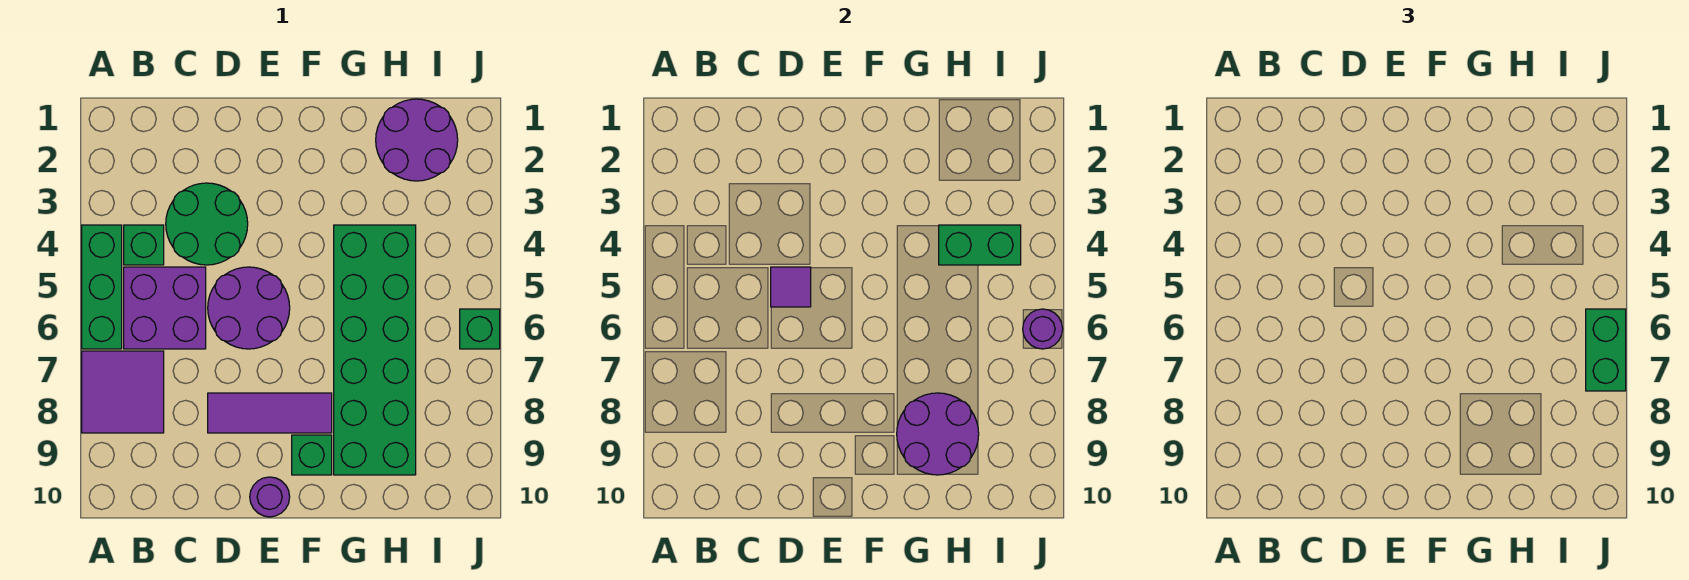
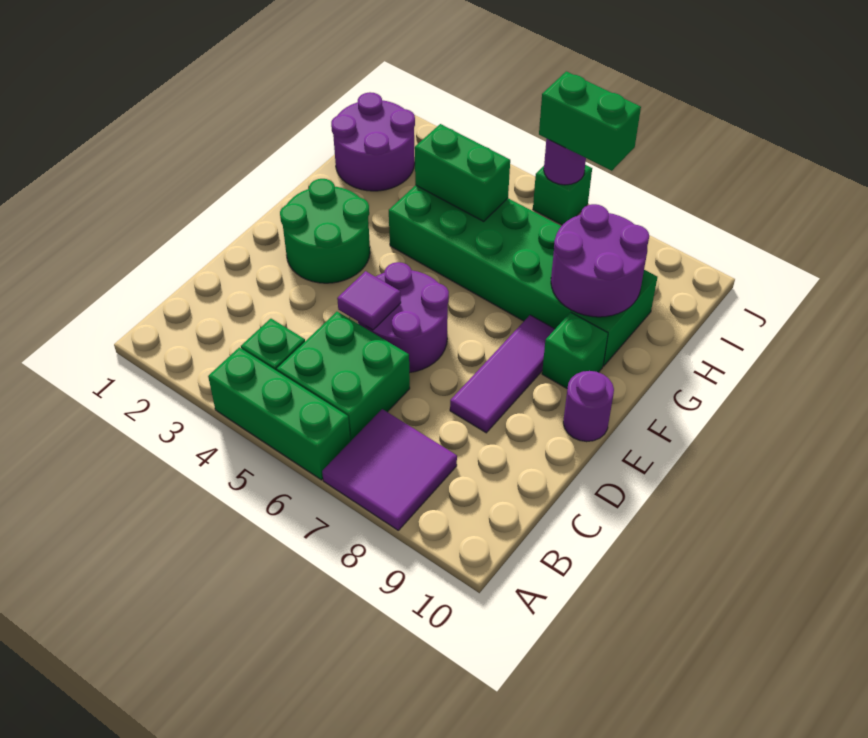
purple 2x2 brick [124,267,206,349] -> green 2x2 brick [277,312,410,442]
green 2x2 round brick [166,183,248,265] -> green 2x2 round brick moved to [280,179,370,283]
green 1x2 brick [939,225,1021,265] -> green 1x2 brick turned to [415,124,510,221]

